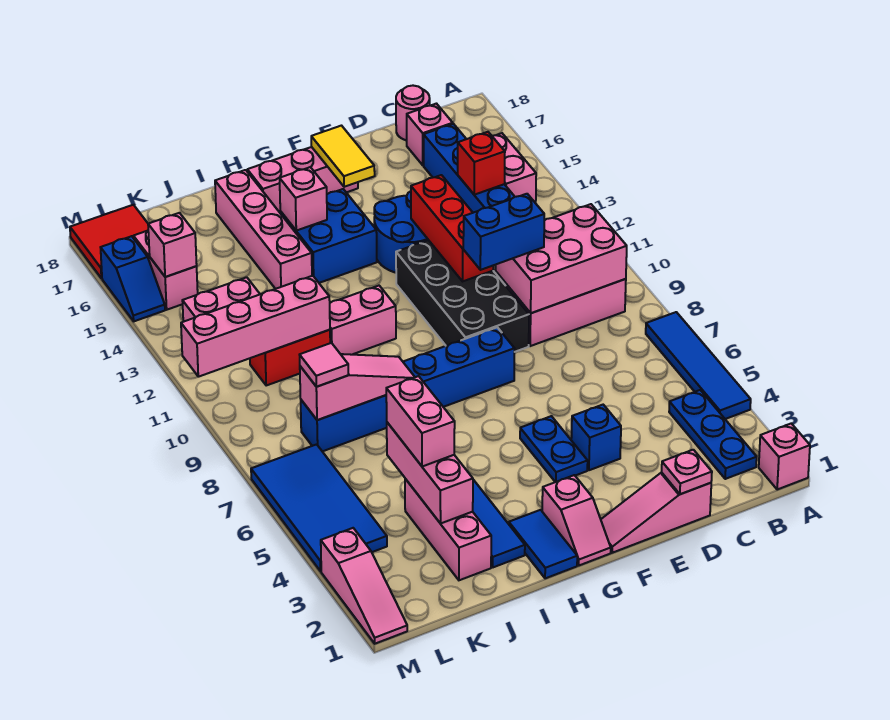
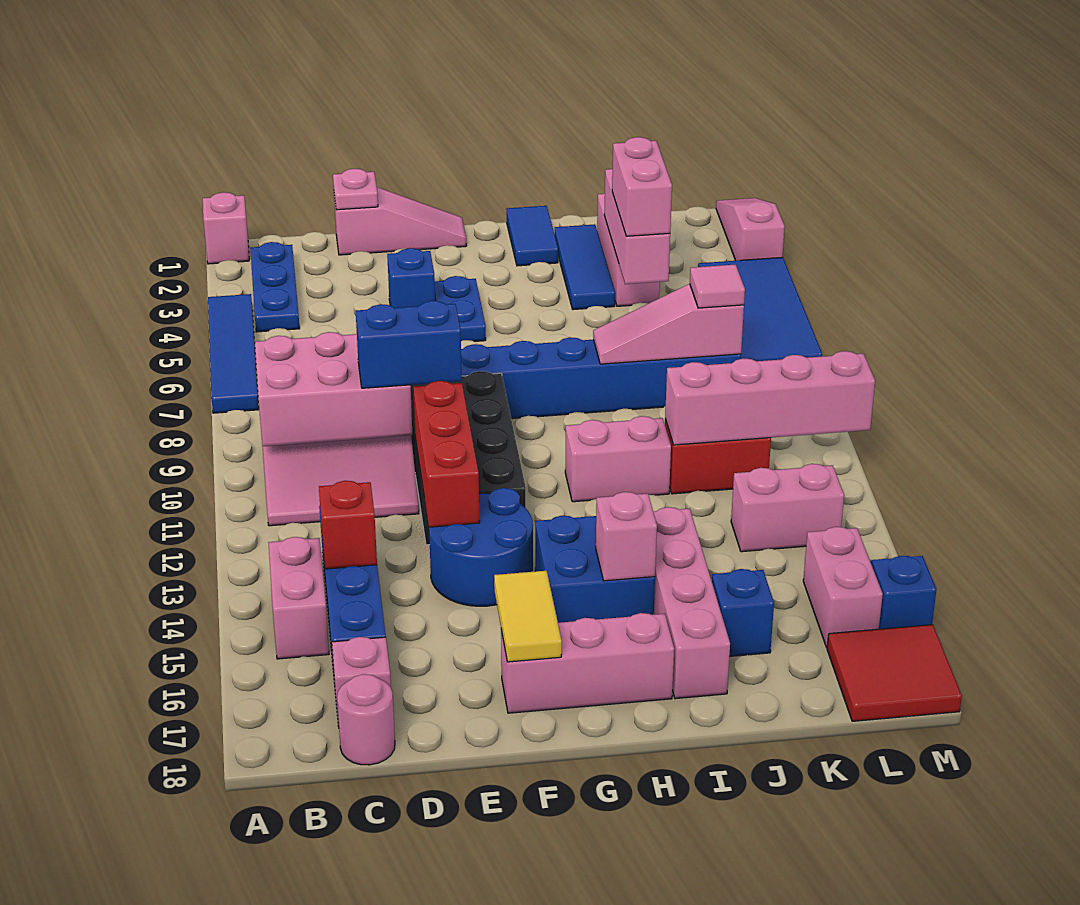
pink 1x2 slope [542,475,611,565] -> none
none -> blue 1x1 brick [712,569,774,656]
pink 1x1 brick [148,213,197,277] -> none

